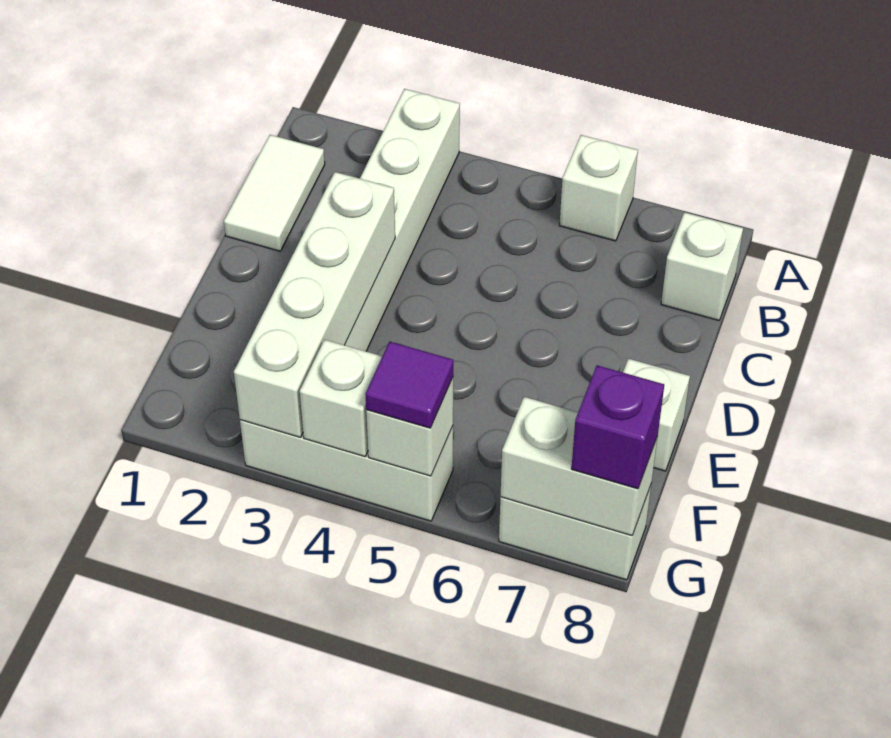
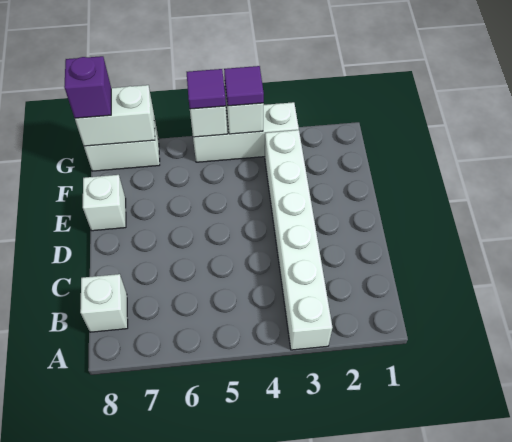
white 1x1 brick [560,135,638,241] -> none
white 1x2 tile [224,135,325,251] -> none
white 1x4 brick [234,172,395,437] -> none
none -> purple 1x1 tile [224,66,264,106]

